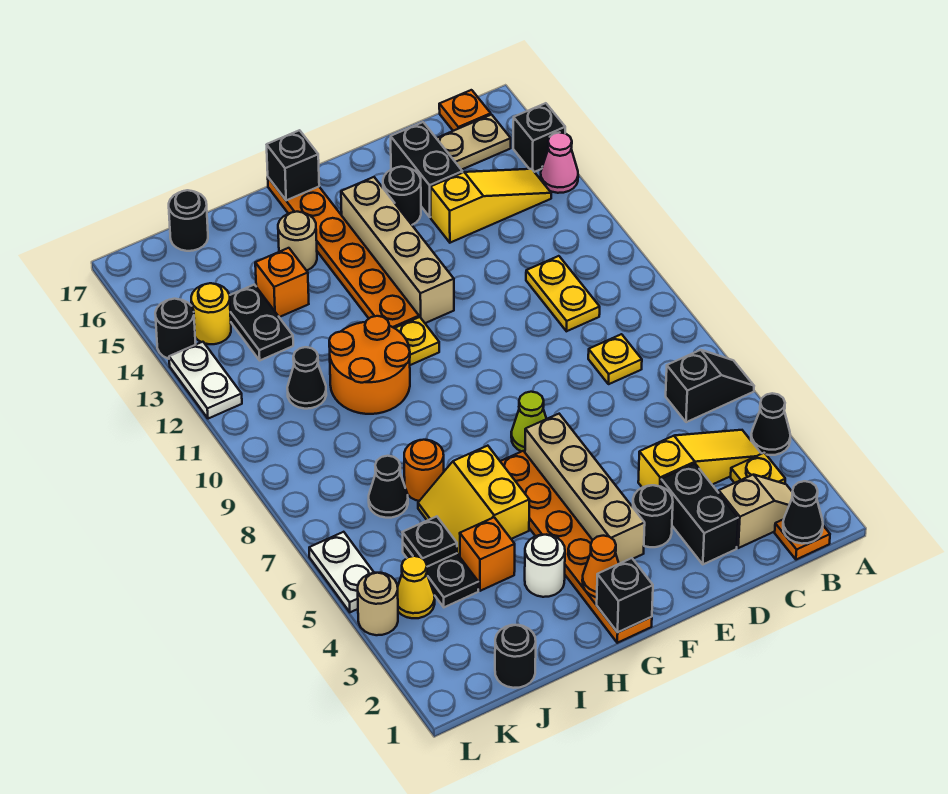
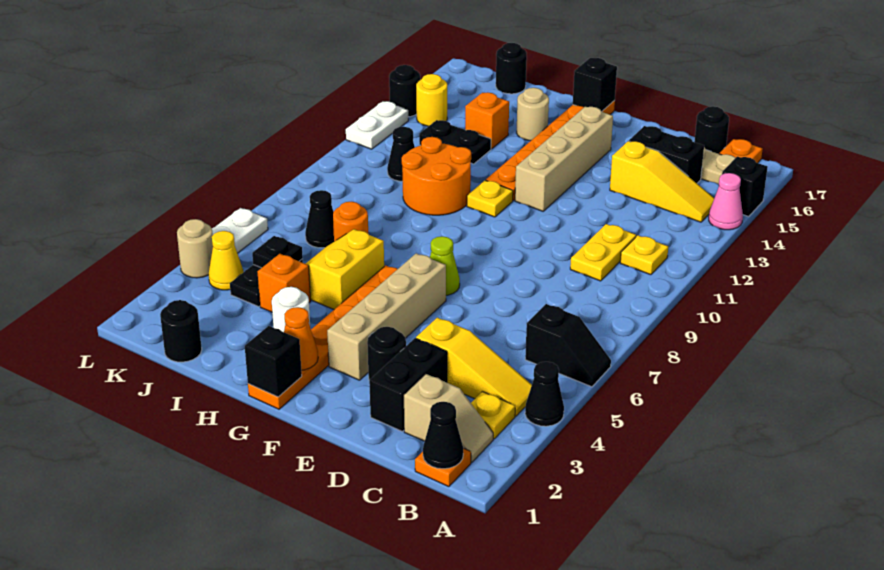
yellow 1x1 plate [588,334,642,384] -> yellow 1x1 plate moved to [620,235,668,275]
black 1x2 brick [391,122,462,217] -> black 1x2 brick turned to [629,126,704,183]
black 1x1 round brick [383,167,421,225] -> black 1x1 round brick moved to [694,106,729,154]
black 1x2 plate [230,285,293,360] -> black 1x2 plate turned to [419,120,491,164]

